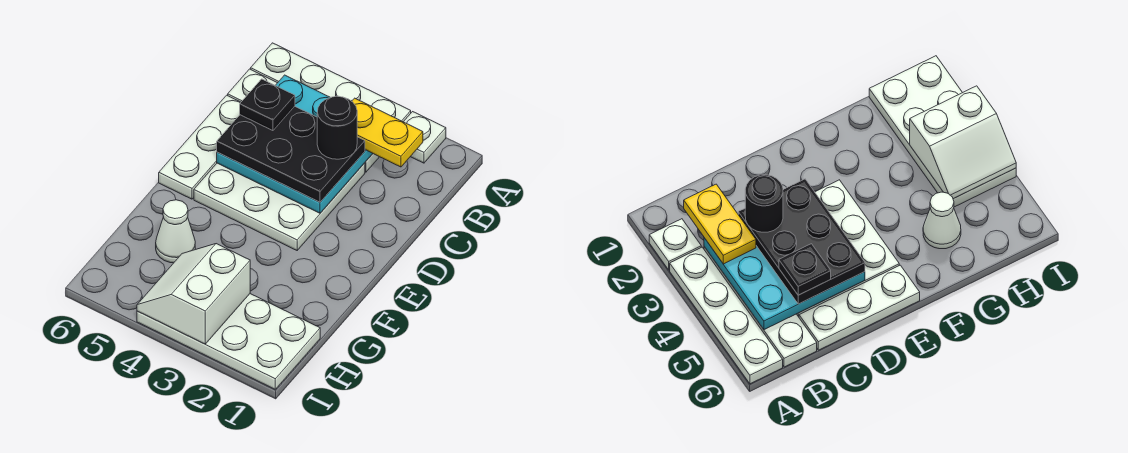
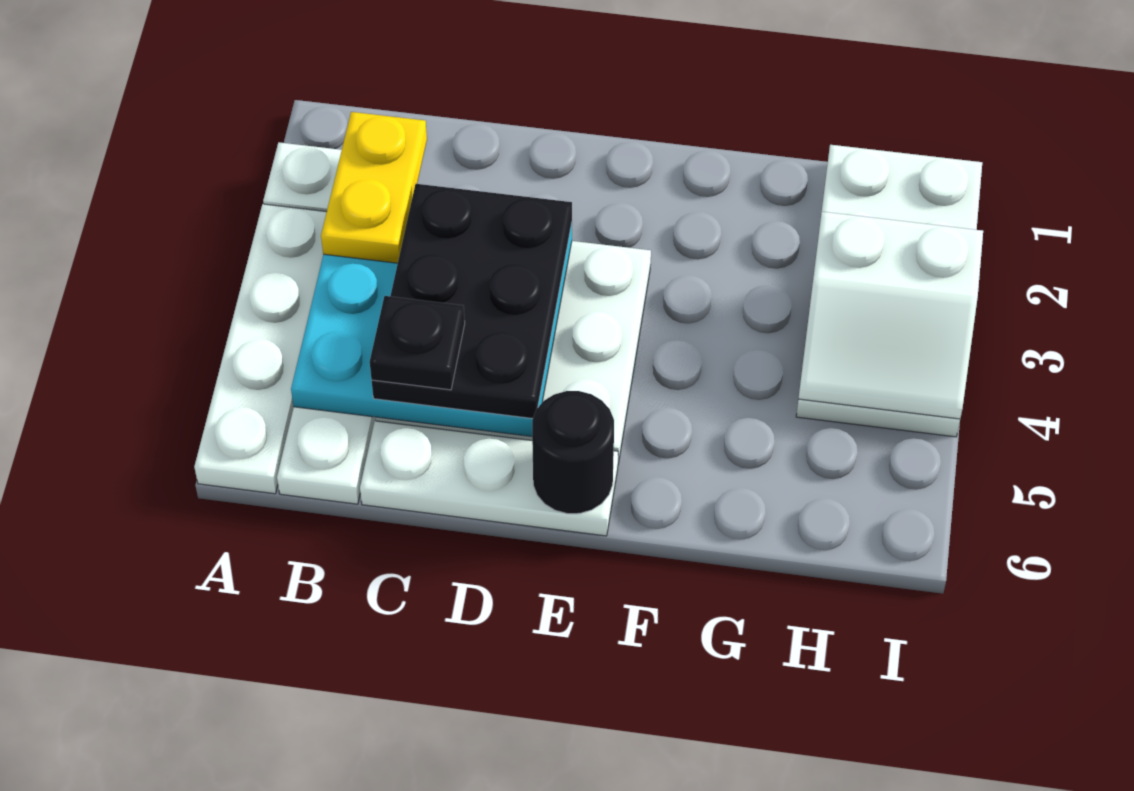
black 1x1 round brick [317,96,357,159] -> black 1x1 round brick moved to [532,391,614,514]
white 1x1 cone [156,200,195,263] -> none

